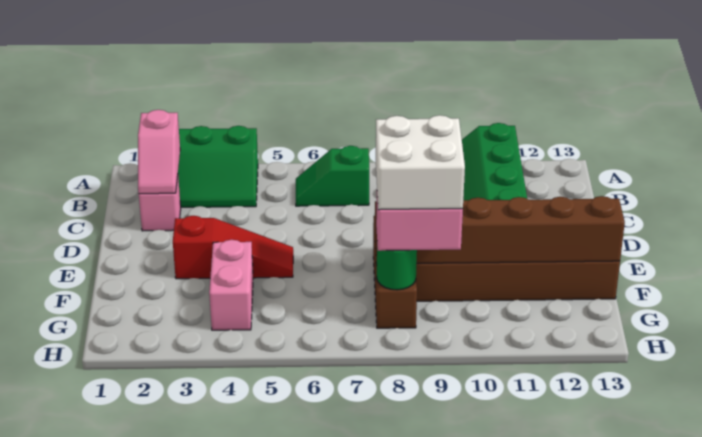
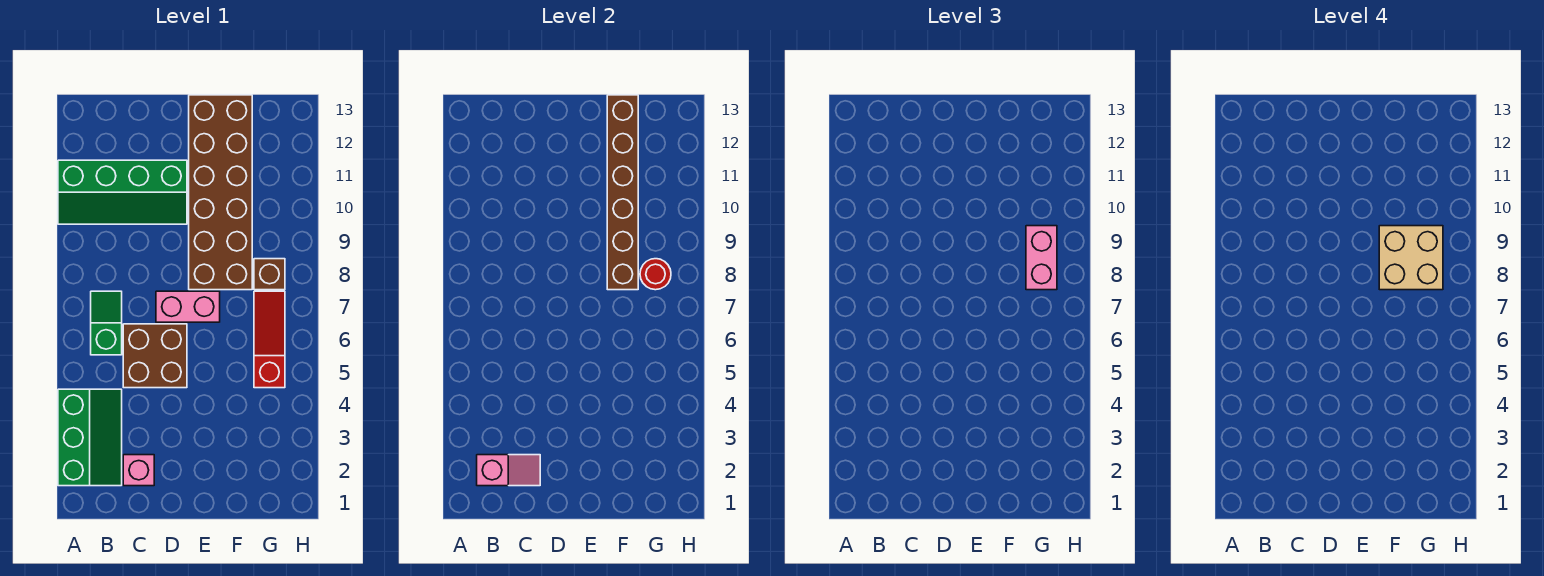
green 1x2 slope [296,146,369,206] -> green 1x2 slope turned to [91,291,122,355]
none -> brown 2x2 brick [123,324,187,388]
red 1x3 slope [173,216,293,279] -> red 1x3 slope moved to [254,291,285,388]
pink 1x2 brick [209,240,253,330] -> pink 1x2 brick moved to [156,291,220,322]
white 2x2 brick [376,115,465,210] -> tan 2x2 brick [1379,226,1443,290]
green 1x1 round brick [377,247,417,290] -> red 1x1 round brick [640,259,671,290]

